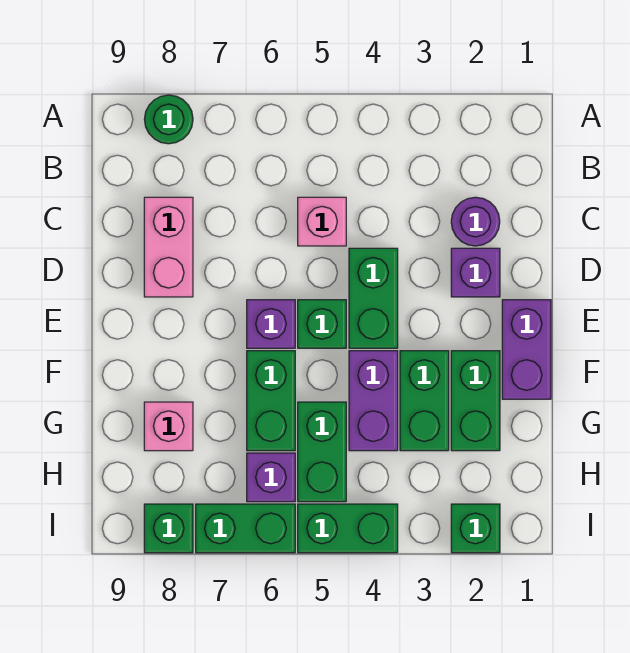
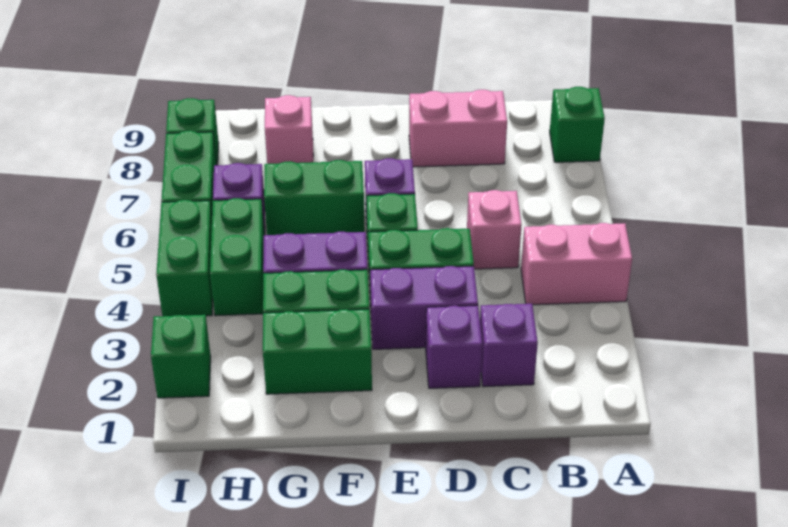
none -> pink 1x2 brick [521,223,632,305]
green 1x1 round brick [144,95,193,144] -> green 1x1 brick [550,87,605,162]
purple 1x1 round brick [451,197,500,246] -> purple 1x1 brick [480,304,538,387]
purple 1x2 brick [502,300,551,399] -> purple 1x2 brick moved to [370,266,478,349]
green 1x2 brick [298,402,346,502] -> green 1x2 brick turned to [210,198,264,316]

